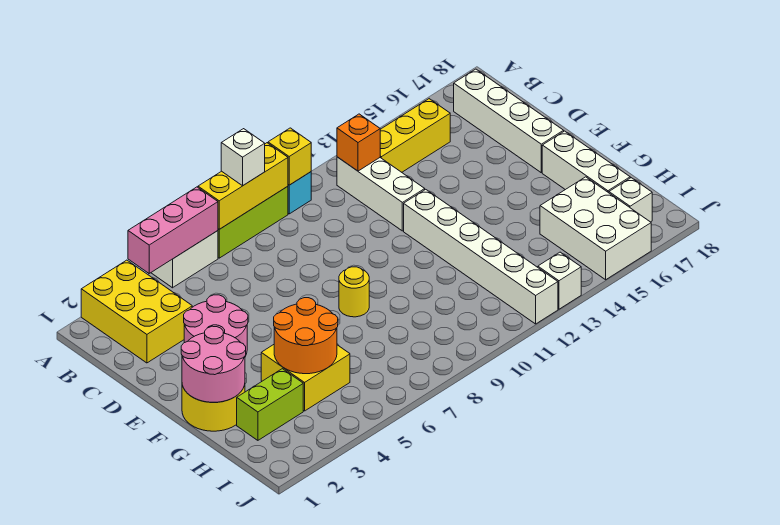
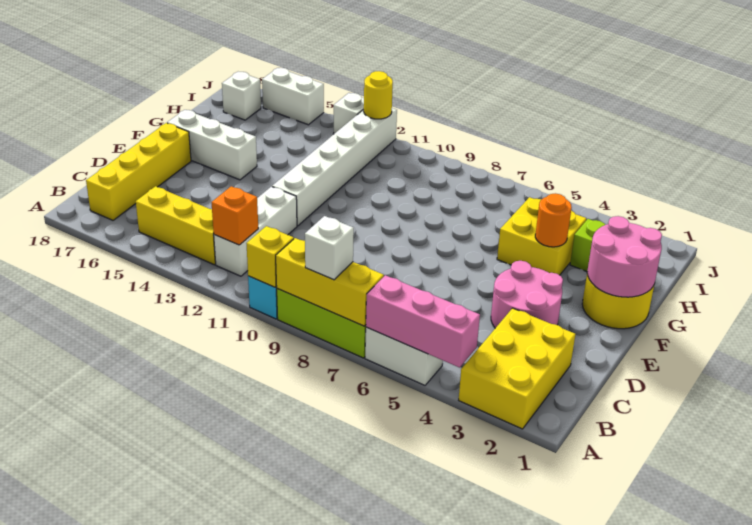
white 1x4 brick [454,69,564,173] -> yellow 1x4 brick [86,123,191,220]
yellow 1x1 round brick [339,267,369,317] -> yellow 1x1 round brick moved to [364,71,393,119]
white 1x3 brick [542,131,630,193] -> white 1x3 brick turned to [167,110,257,180]
orange 2x2 round brick [274,298,338,374] -> orange 1x1 round brick [535,193,572,247]
white 2x3 brick [540,177,651,280] -> white 1x2 brick [262,68,324,125]

